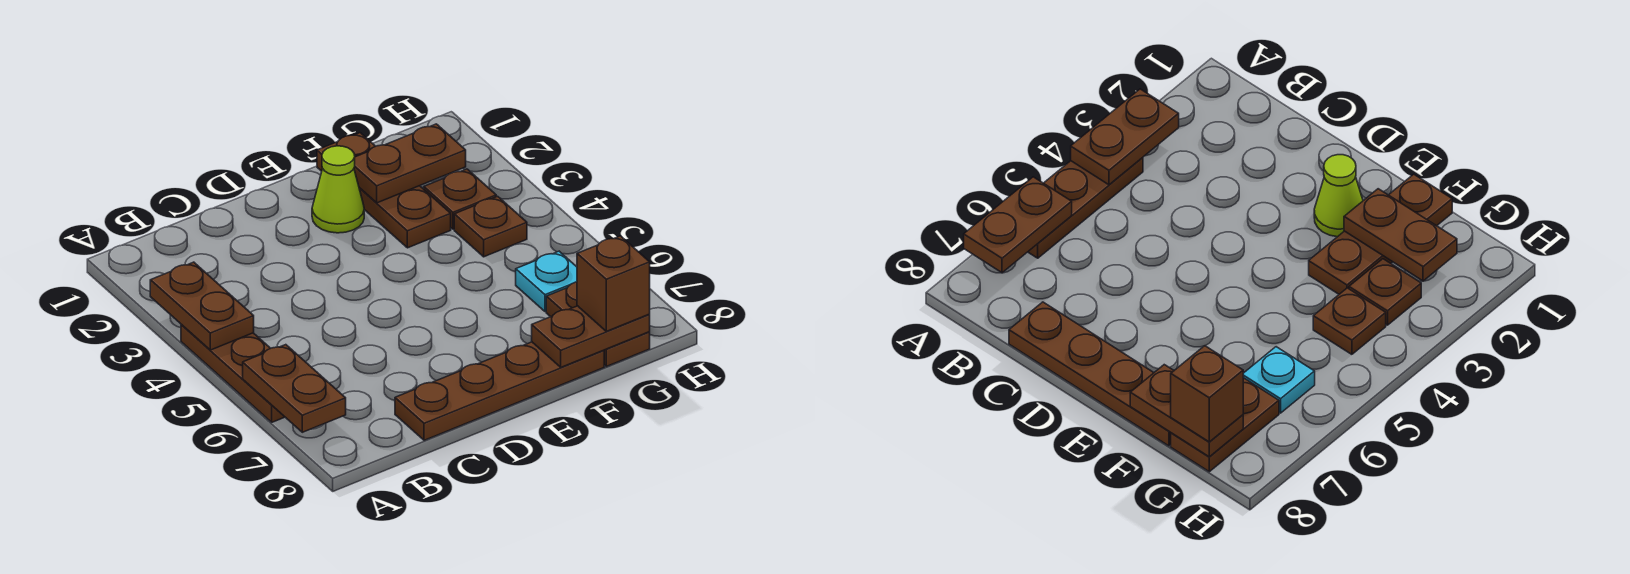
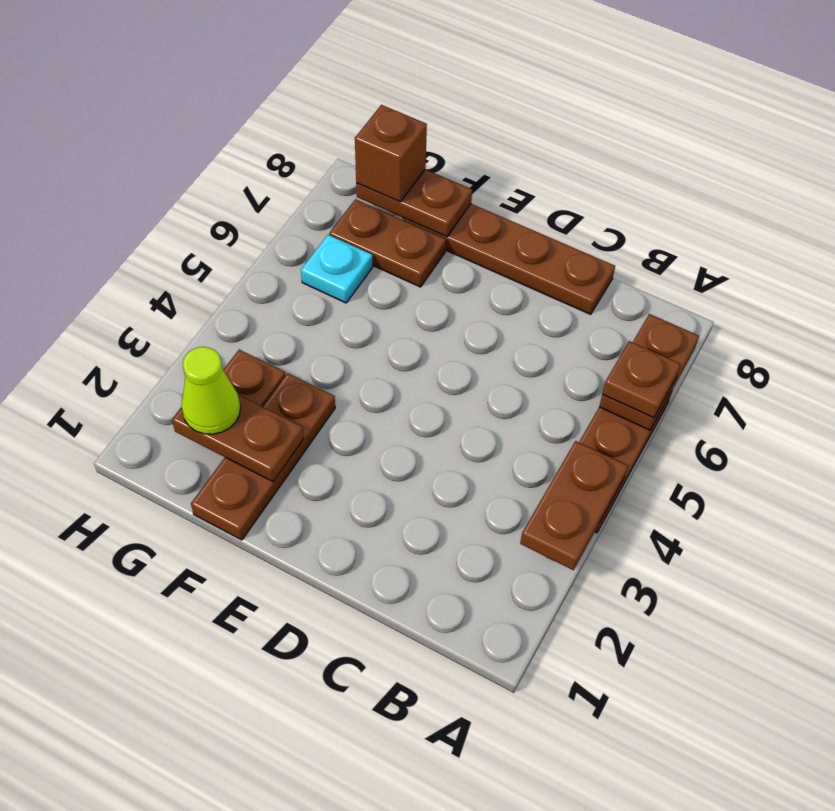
lime 1x1 cone [312,146,364,233] -> lime 1x1 cone moved to [182,347,240,434]
brown 1x1 plate [454,196,527,257] -> brown 1x1 plate moved to [603,341,681,418]
brown 1x2 plate [546,282,650,367] -> brown 1x2 plate turned to [329,199,446,287]

